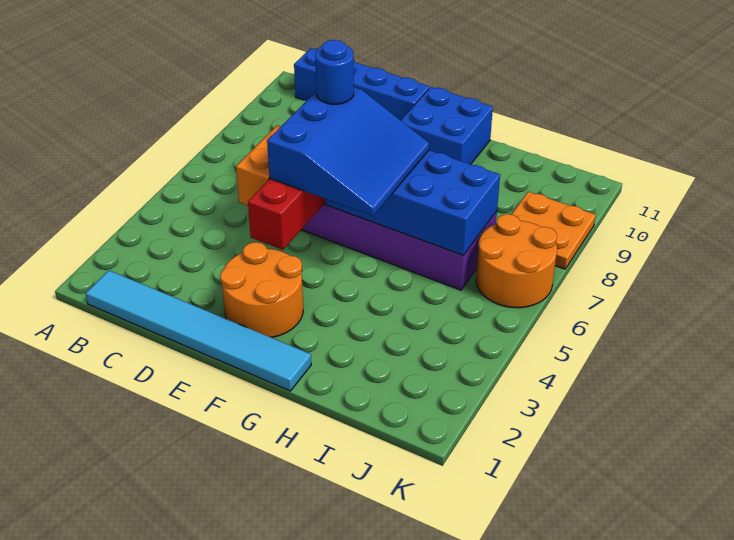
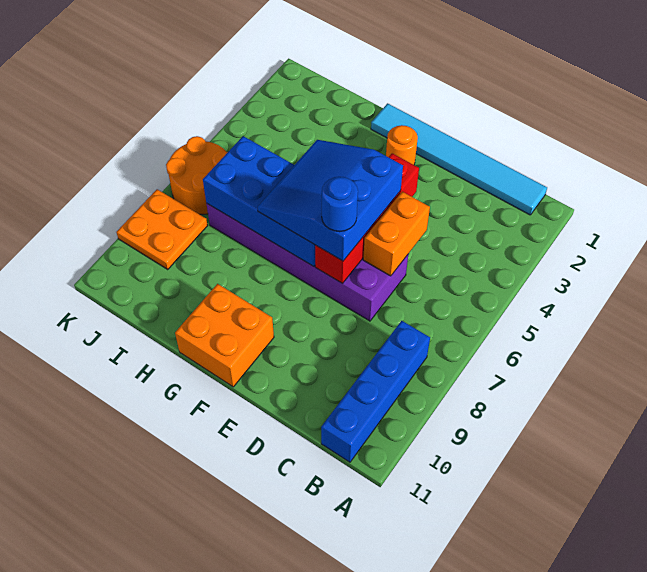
blue 1x4 brick [294,48,429,120] -> blue 1x4 brick turned to [321,321,430,462]
orange 2x2 round brick [220,242,303,338] -> orange 1x1 round brick [386,125,418,165]
blue 2x2 brick [401,87,493,164] -> orange 2x2 brick [175,284,274,387]

